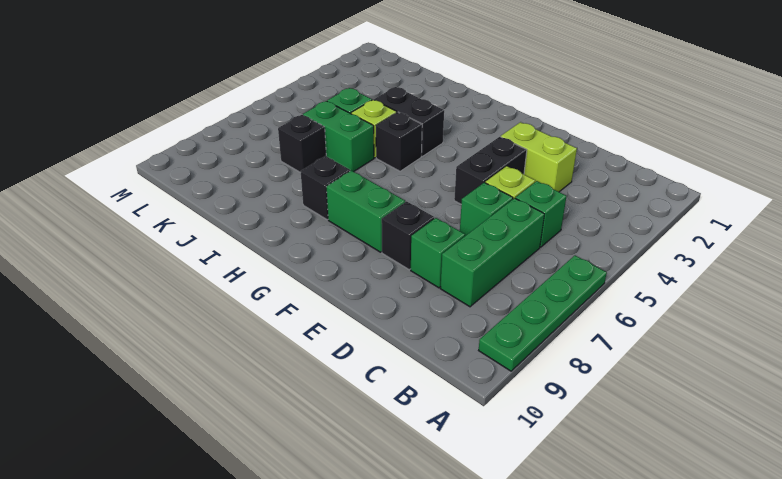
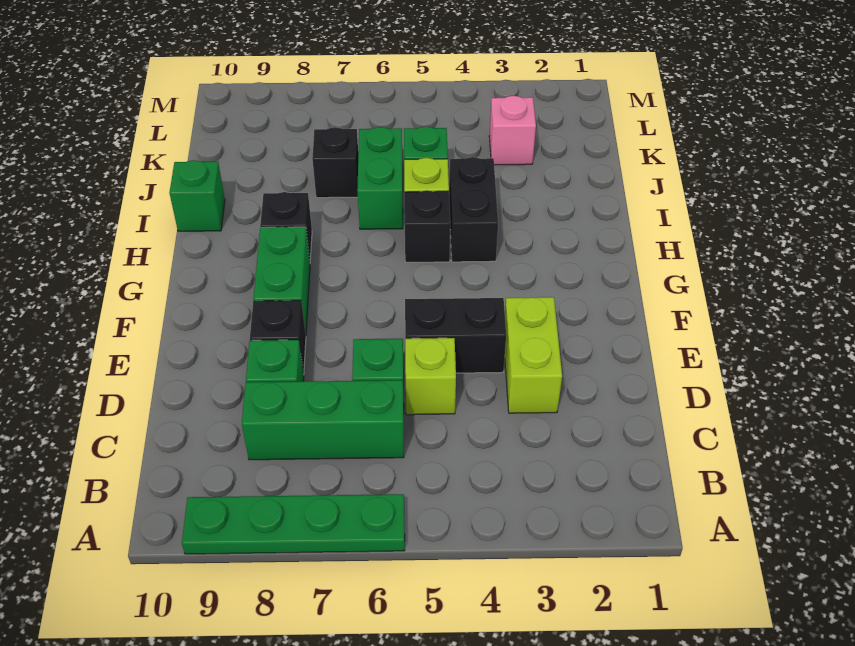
green 1x1 brick [516,181,566,247] -> green 1x1 brick moved to [169,160,225,231]
none -> pink 1x1 brick [489,96,536,165]

